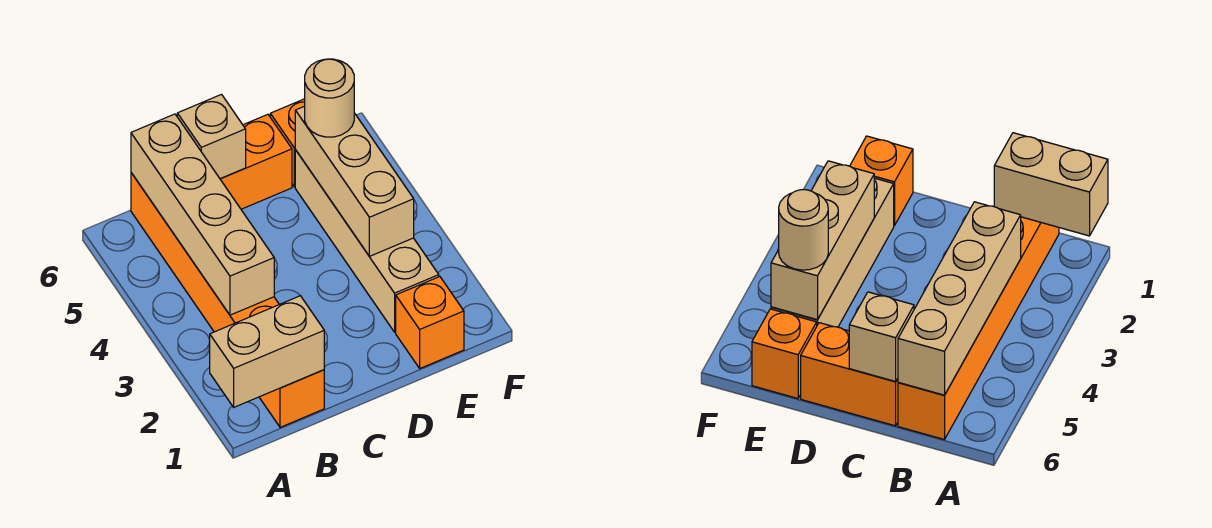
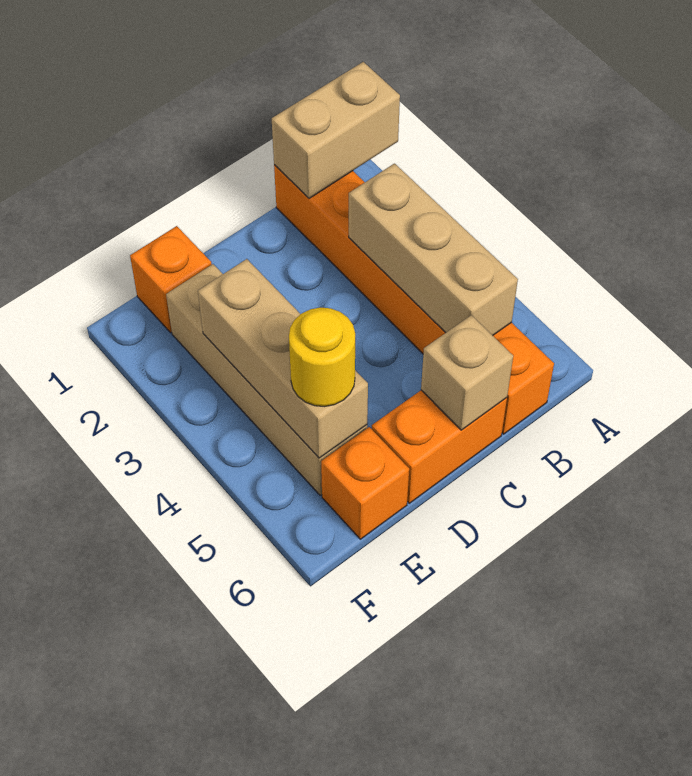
tan 1x4 brick [131,114,274,315] -> tan 1x3 brick [349,164,518,335]
tan 1x1 round brick [305,59,354,137] -> yellow 1x1 round brick [289,308,355,407]

